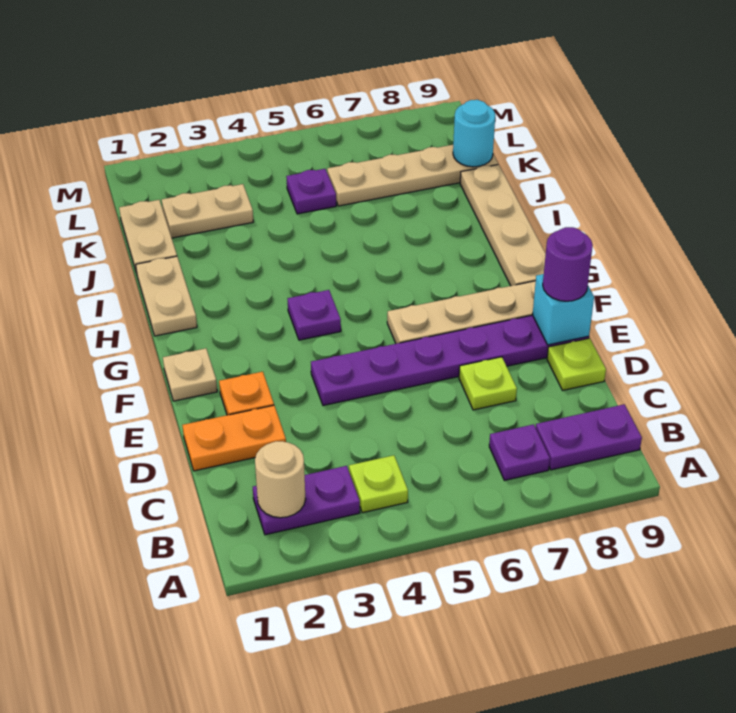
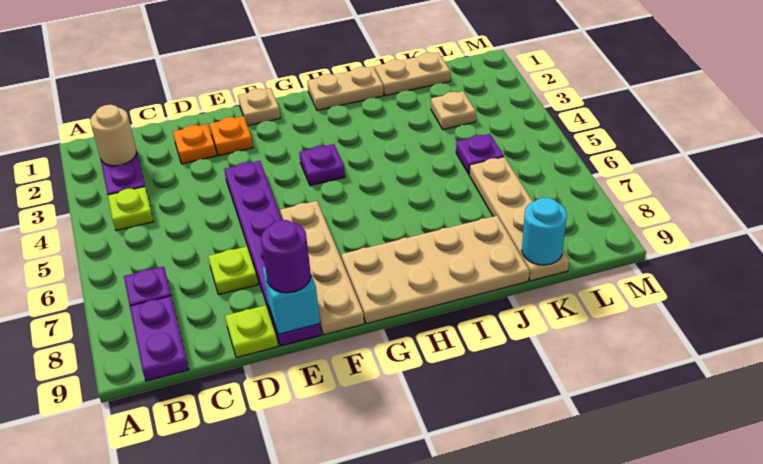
orange 1x2 plate [182,405,286,471] -> orange 1x1 plate [173,124,216,164]
tan 1x4 plate [460,164,546,286] -> tan 2x4 plate [341,216,529,324]
tan 1x2 plate [162,184,253,238] -> tan 1x1 plate [431,91,476,130]

